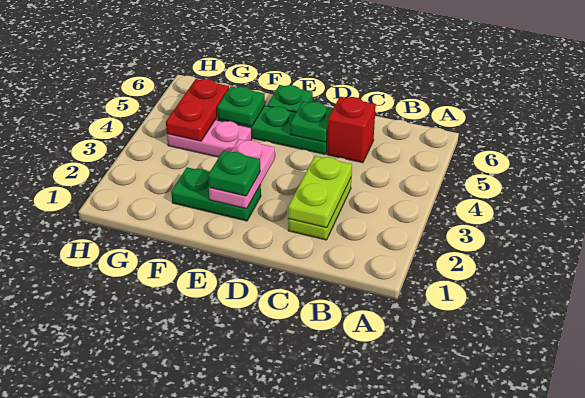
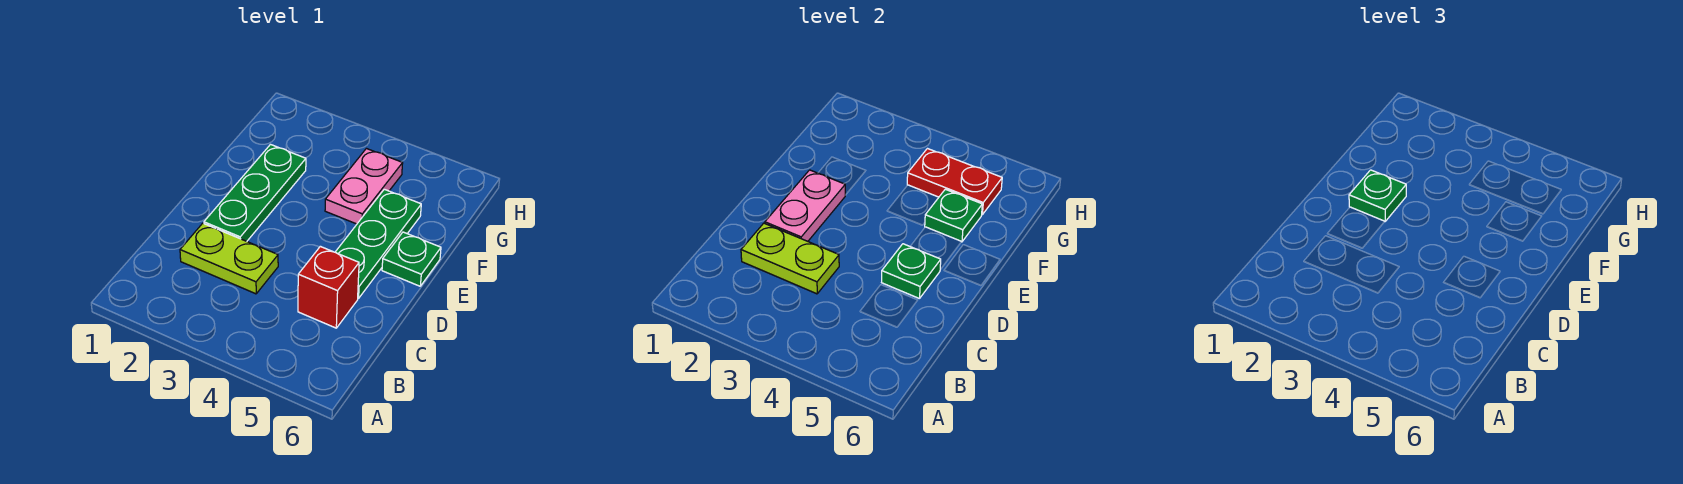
green 1x2 plate [171,167,261,221] -> green 1x3 plate [204,145,306,241]
pink 1x2 plate [209,139,275,209] -> pink 1x2 plate turned to [765,170,845,241]

